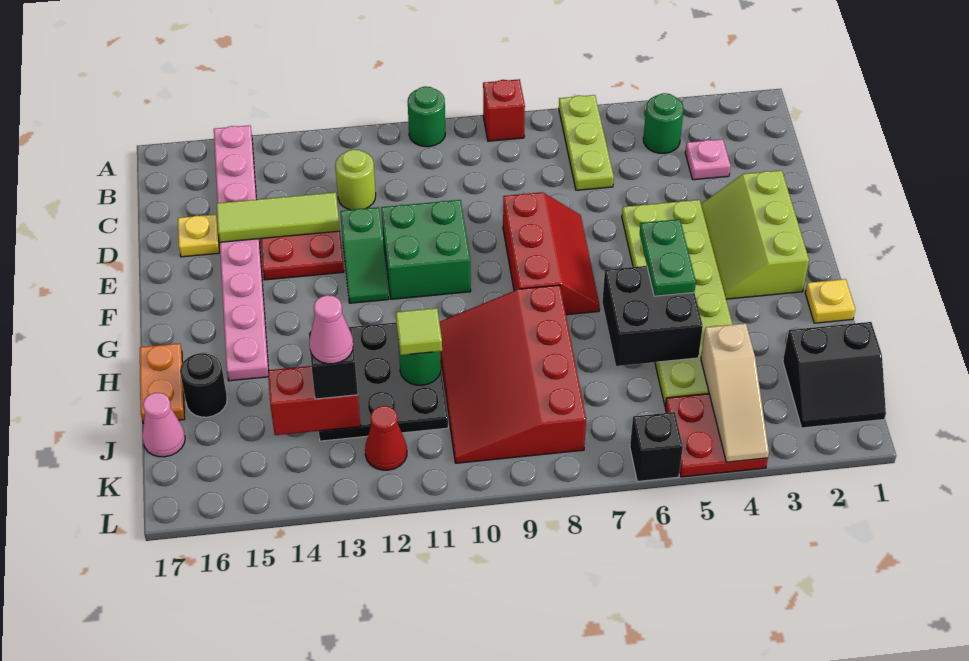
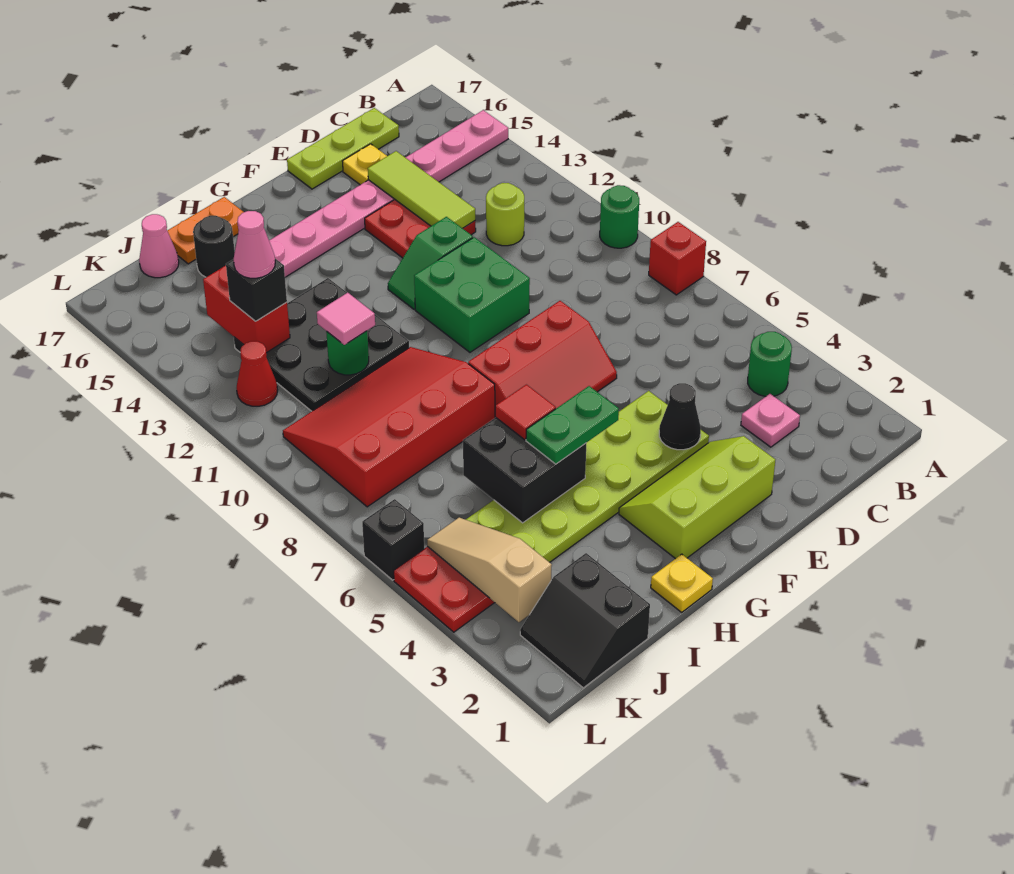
lime 1x3 plate [559,95,614,190] -> lime 1x3 plate moved to [287,108,399,189]
none -> black 1x1 cone [659,383,701,450]
none -> red 1x1 tile [496,385,556,440]
lime 1x1 tile [396,308,442,355] -> pink 1x1 tile [317,293,375,345]
tan 1x3 slope [701,323,769,462] -> tan 1x3 slope turned to [427,518,552,622]

